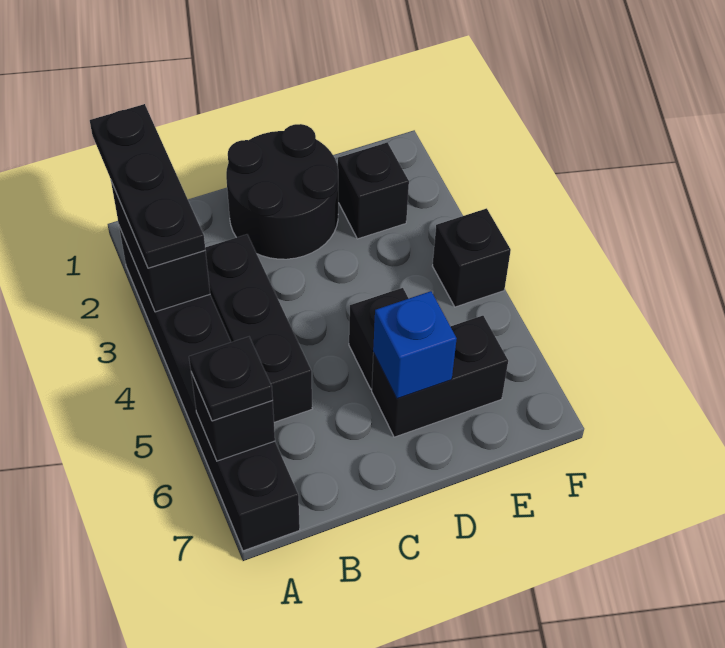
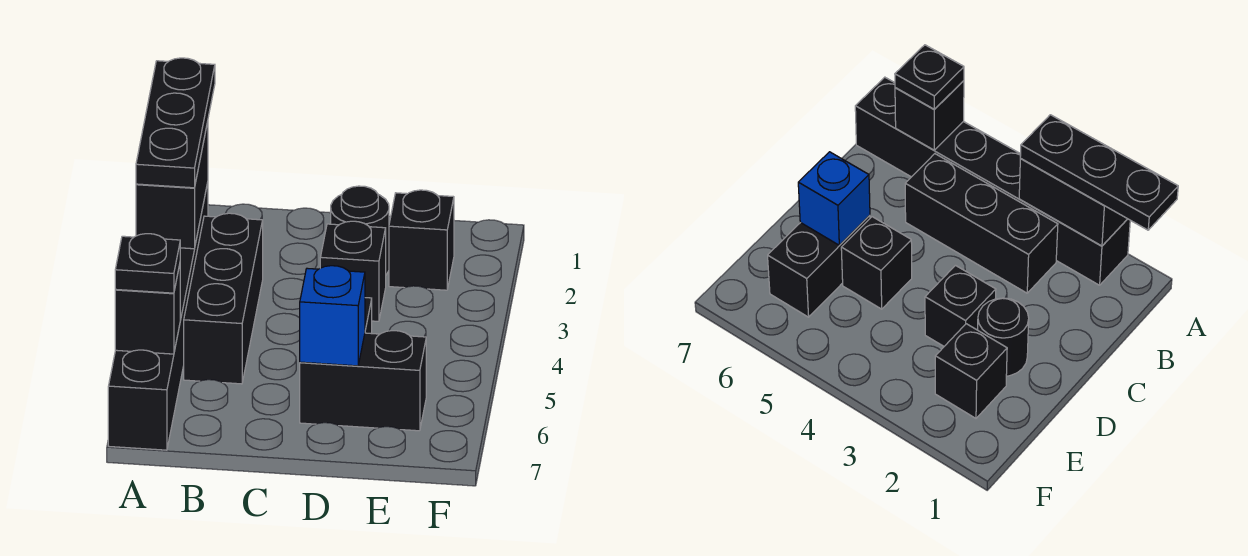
black 2x2 round brick [226,124,338,259] -> black 1x1 round brick [331,186,389,275]
black 1x1 brick [433,208,511,307] -> black 1x1 brick moved to [320,221,386,321]

